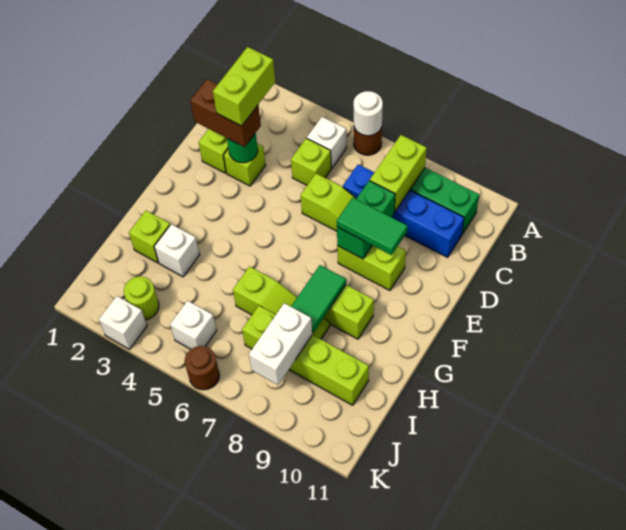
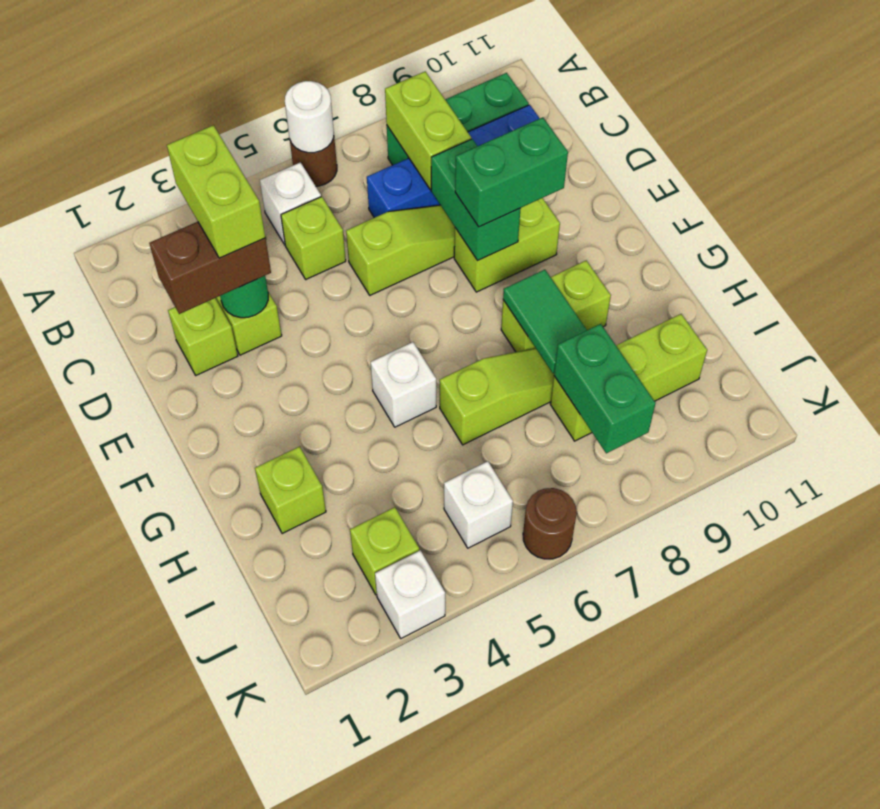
green 1x2 tile [337,198,408,255] -> green 1x2 brick [455,117,568,227]
white 1x1 brick [154,224,200,277] -> white 1x1 brick moved to [371,342,436,427]
lime 1x4 brick [242,306,369,405] -> lime 1x3 brick [550,314,707,441]
white 1x2 brick [249,303,312,385] -> green 1x2 brick [554,324,656,453]
lime 1x1 round brick [124,276,159,320] -> lime 1x1 brick [350,507,419,595]

